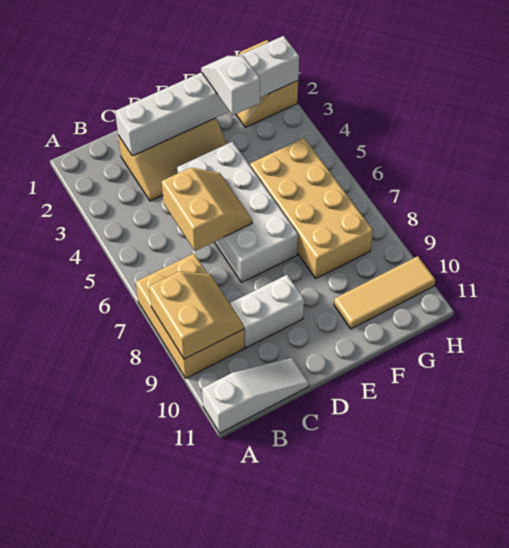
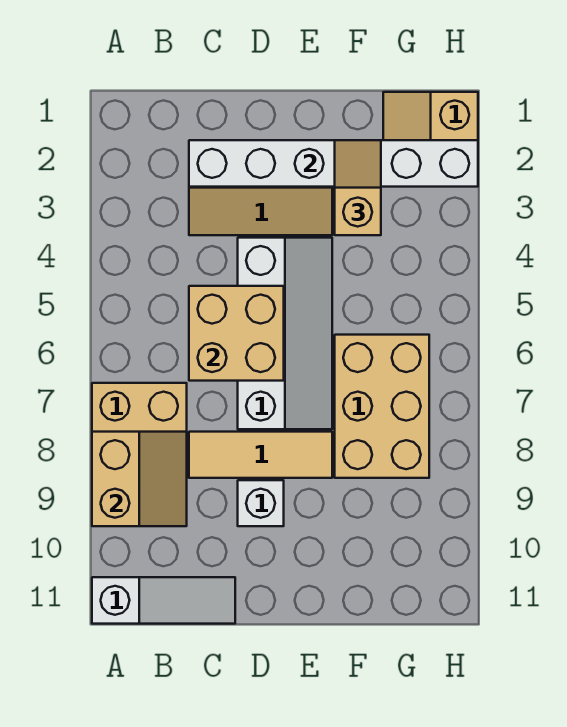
tan 2x2 slope [162,168,252,251] -> tan 2x2 brick [189,286,284,381]
white 1x2 brick [230,275,304,348] -> white 1x1 brick [238,480,284,526]
white 2x4 brick [177,142,298,282] -> white 2x4 slope [238,238,332,429]
white 1x2 slope [201,55,260,115] -> tan 1x2 slope [335,140,381,235]
tan 2x4 brick [250,138,373,278] -> tan 2x3 brick [335,335,429,478]
tan 1x3 tile [334,256,435,329] -> tan 1x3 tile moved to [189,432,332,478]

